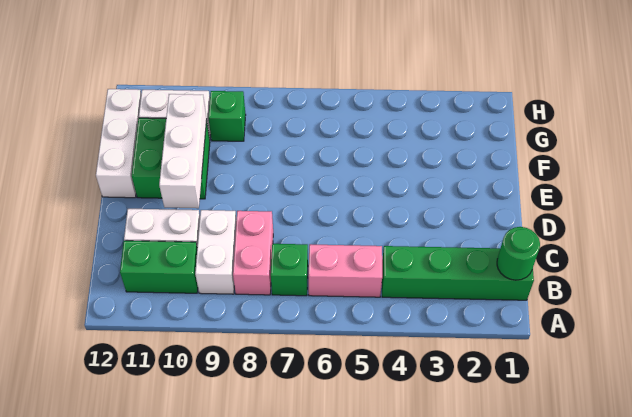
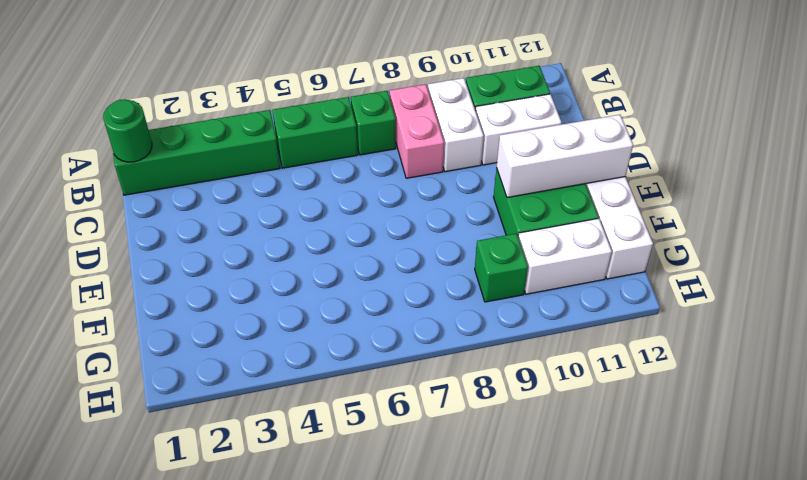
pink 1x2 brick [308,244,382,297] -> green 1x2 brick [272,97,358,168]
white 1x3 brick [159,94,207,208] -> white 1x3 brick turned to [497,115,633,198]

